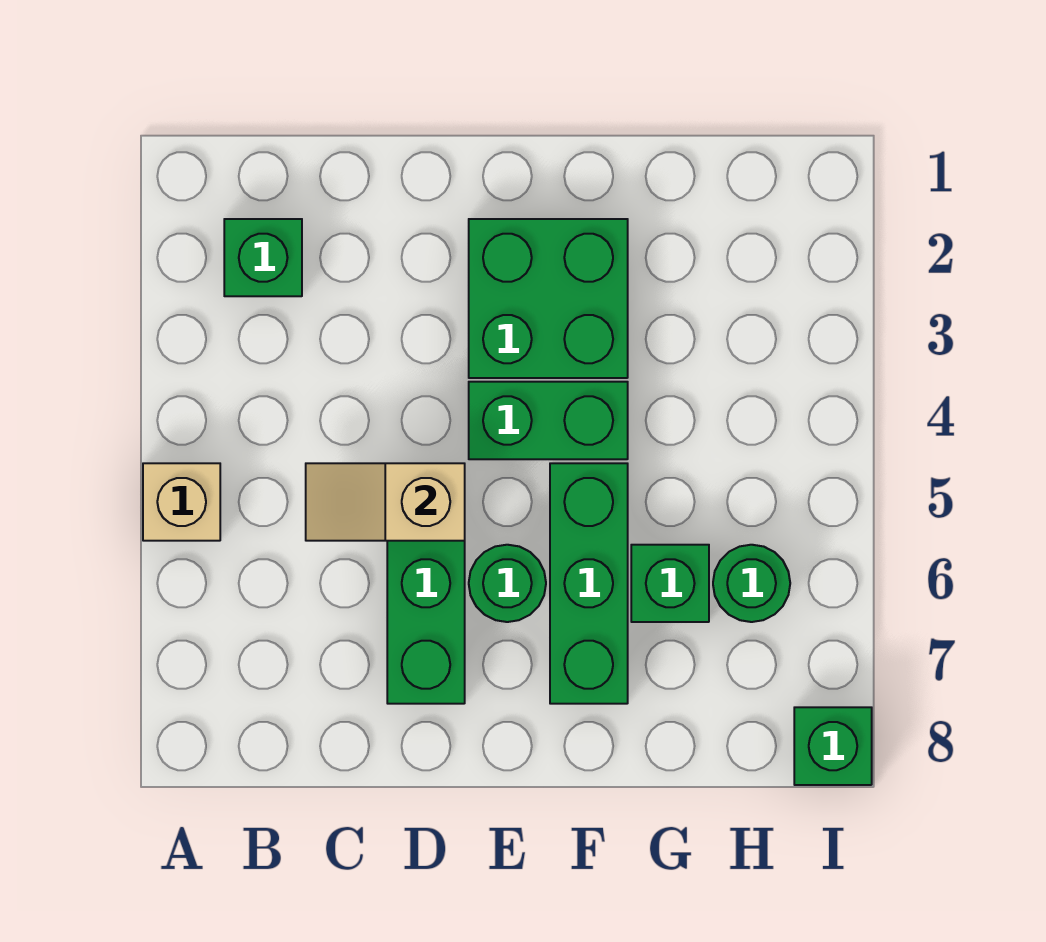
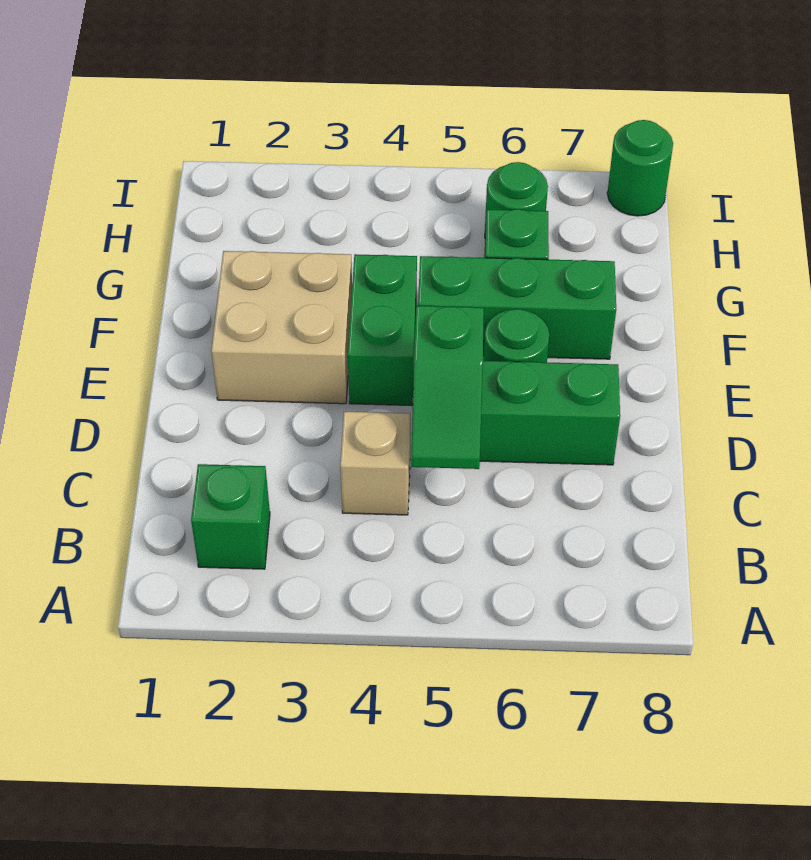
tan 1x1 brick [143,463,220,541] -> tan 1x1 brick moved to [340,412,410,515]
tan 1x2 slope [306,463,465,541] -> green 1x2 slope [411,306,484,469]
green 2x2 brick [469,219,628,378] -> tan 2x2 brick [211,251,352,404]
green 1x1 brick [794,707,872,785] -> green 1x1 round brick [607,120,673,216]

